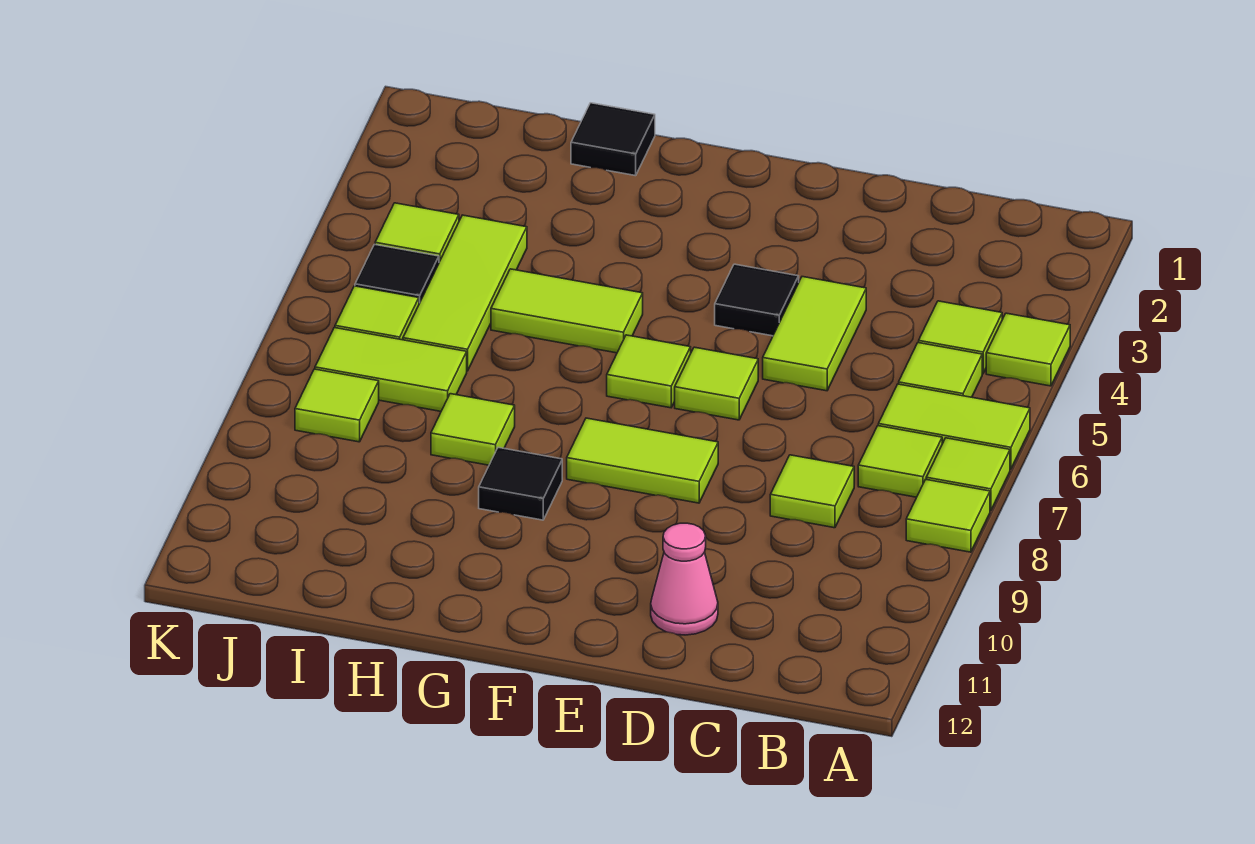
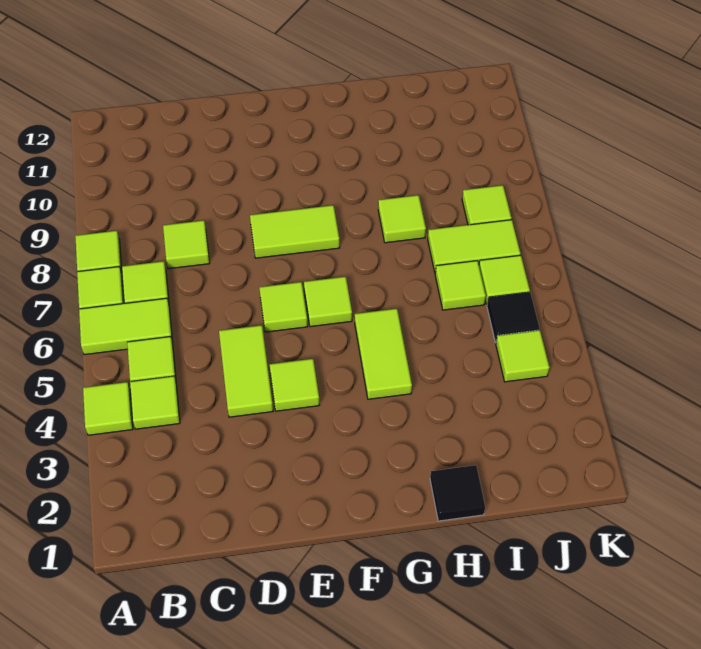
pink 1x1 cone [651,523,718,635] -> none
black 1x1 tile [715,264,799,336] -> lime 1x1 tile [270,359,319,411]
lime 1x2 tile [491,269,643,353] -> lime 1x2 tile turned to [355,309,412,399]
black 1x1 tile [479,447,562,520] -> none
lime 1x3 tile [403,215,527,371] -> lime 1x1 tile [435,261,486,310]

